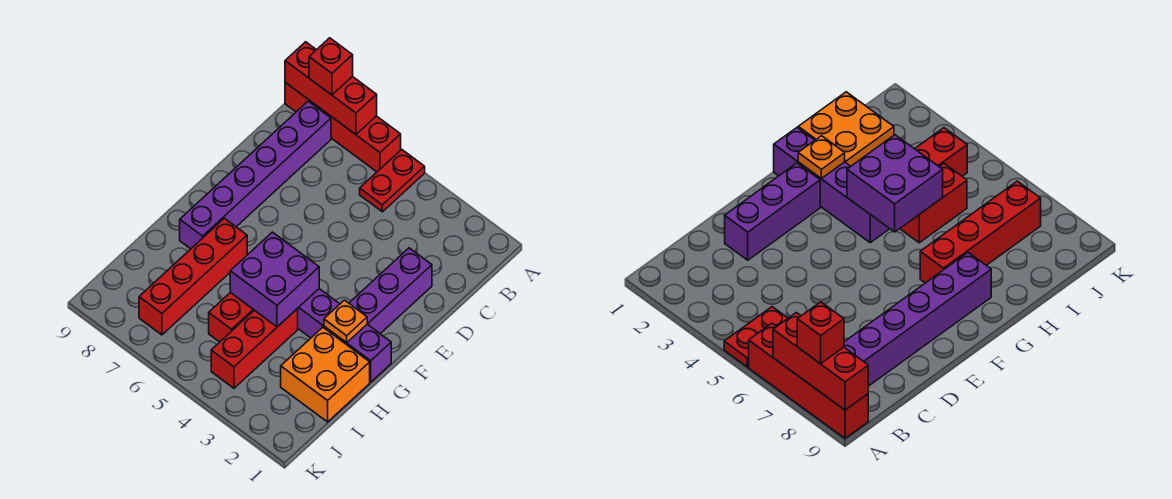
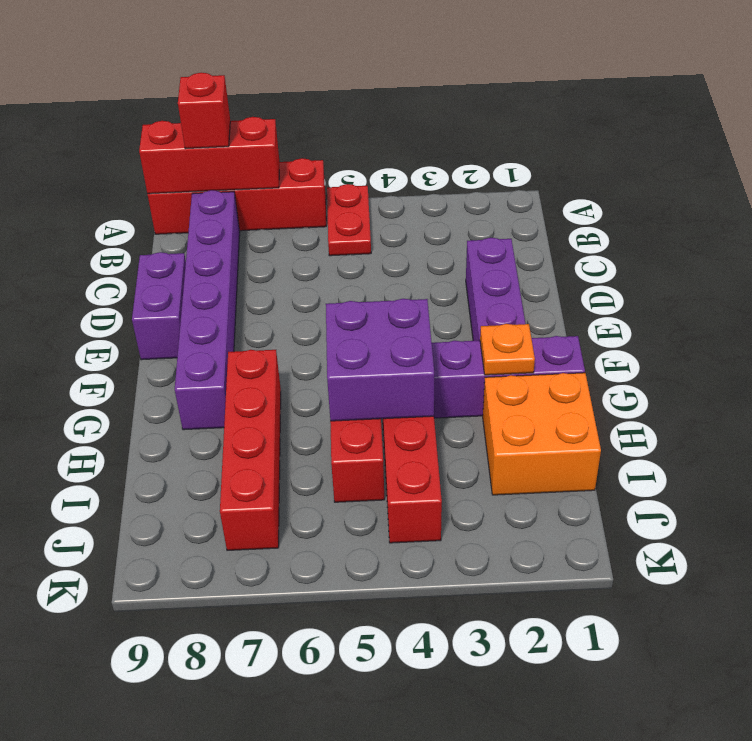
none -> purple 1x2 brick [132,252,186,360]

